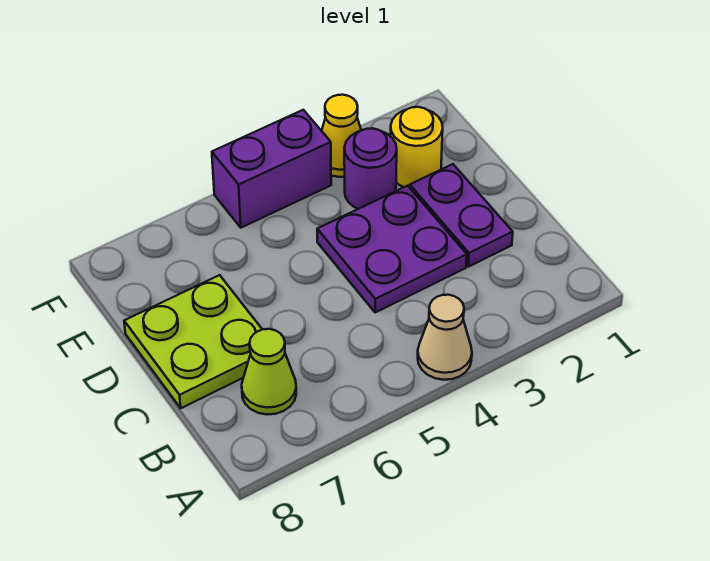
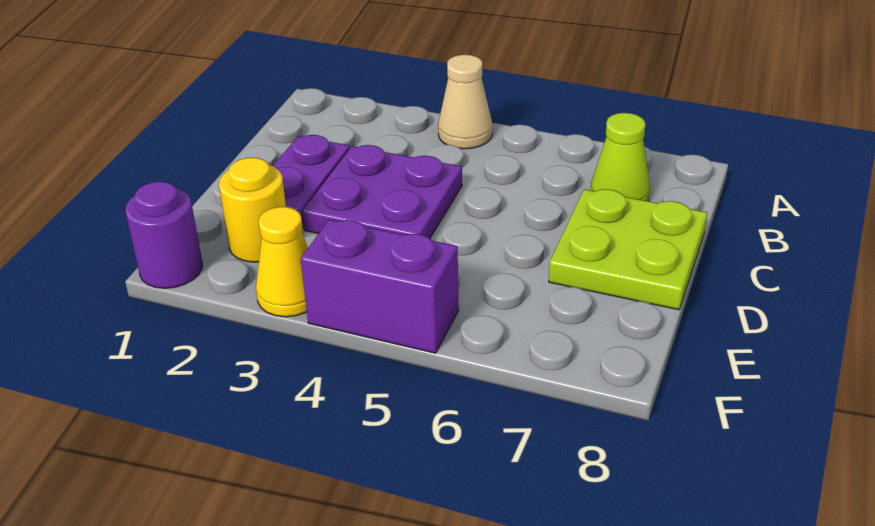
purple 1x1 round brick [344,128,397,209] -> purple 1x1 round brick moved to [125,181,202,288]

